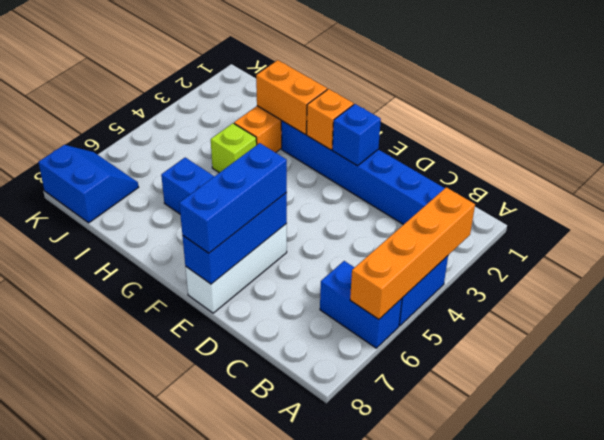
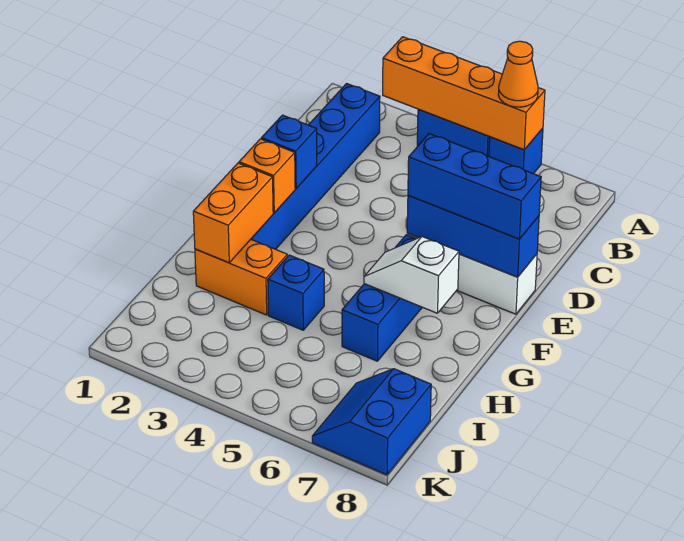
blue 1x2 brick [320,261,402,348] -> blue 1x1 brick [489,128,543,174]
none -> orange 1x1 cone [498,41,538,107]
none -> white 1x2 slope [364,237,459,313]
lime 1x1 brick [211,123,257,173] -> blue 1x1 brick [268,255,324,330]

